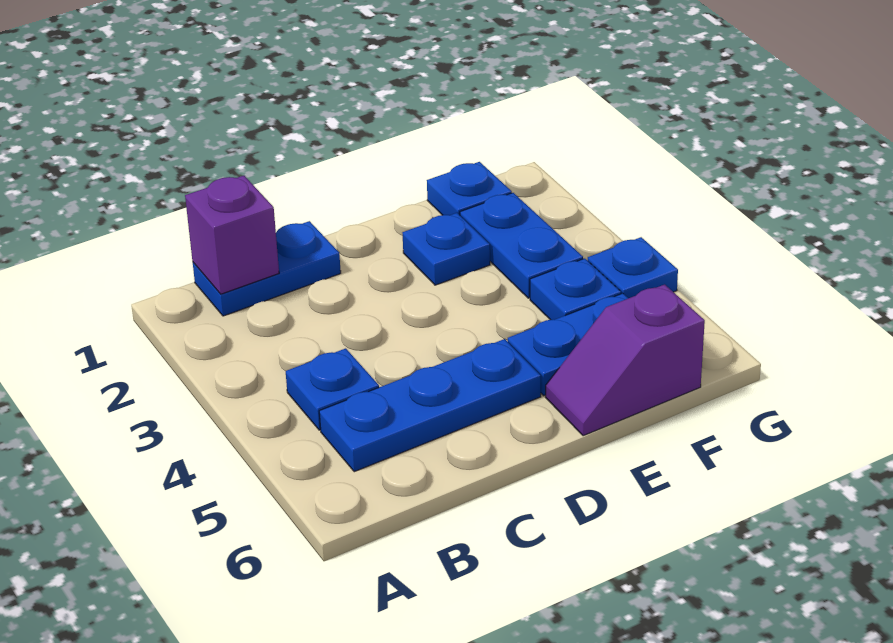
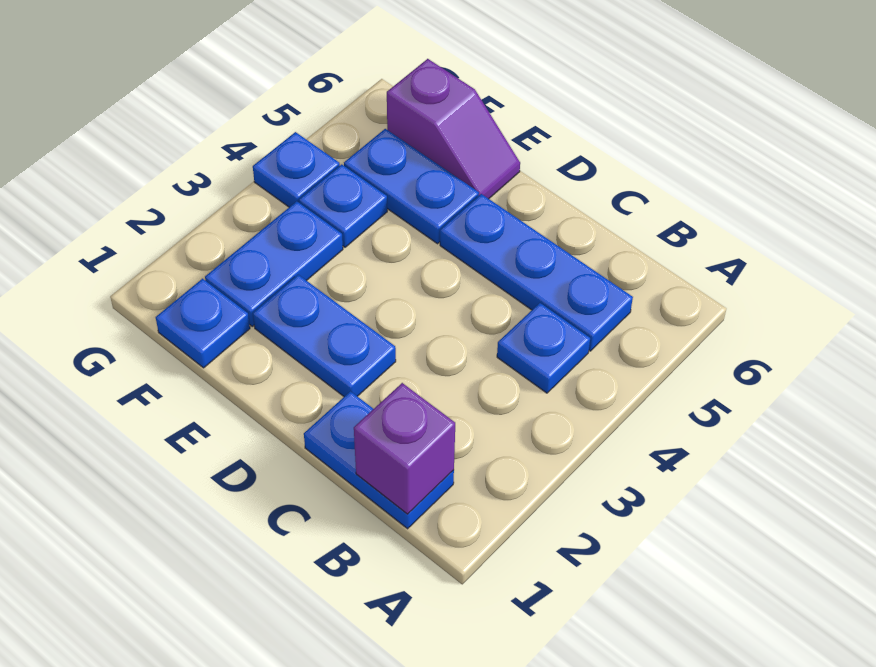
blue 1x1 plate [403,213,490,285] -> blue 1x2 plate [253,275,396,396]

